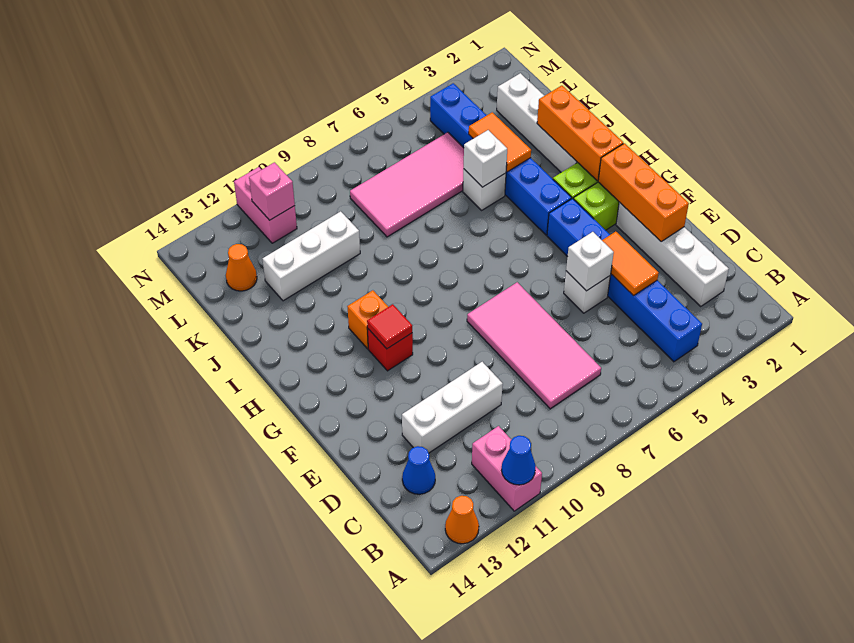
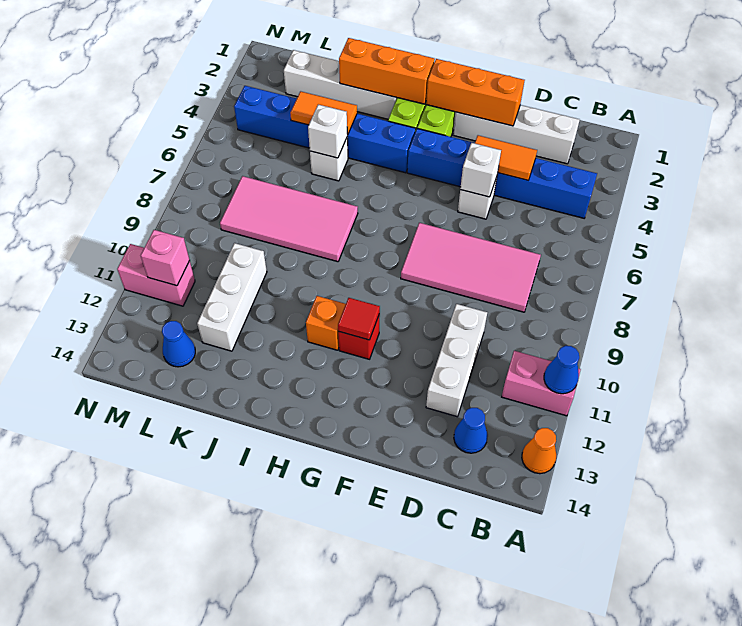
pink 2x4 tile [350,132,464,237] -> pink 2x4 tile turned to [220,176,358,262]
orange 1x1 cone [226,244,257,291] -> blue 1x1 cone [162,321,195,367]

